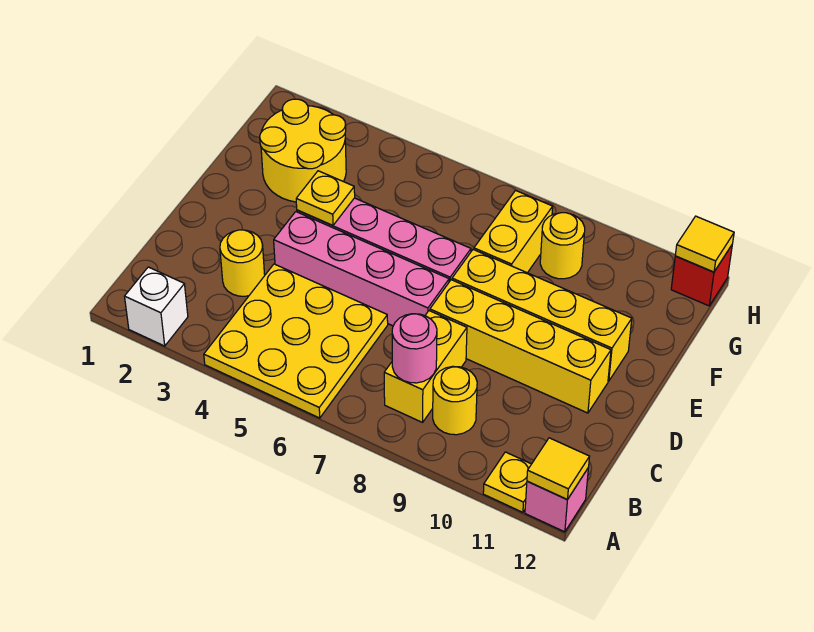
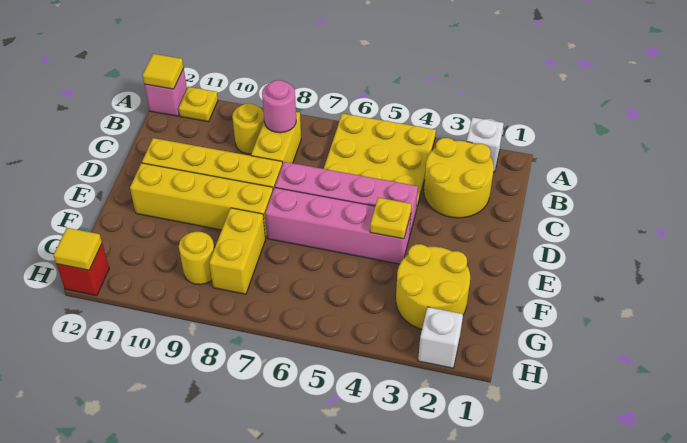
yellow 1x1 round brick [220,230,265,296] -> yellow 2x2 round brick [424,138,494,218]
none -> white 1x1 brick [418,307,463,368]

